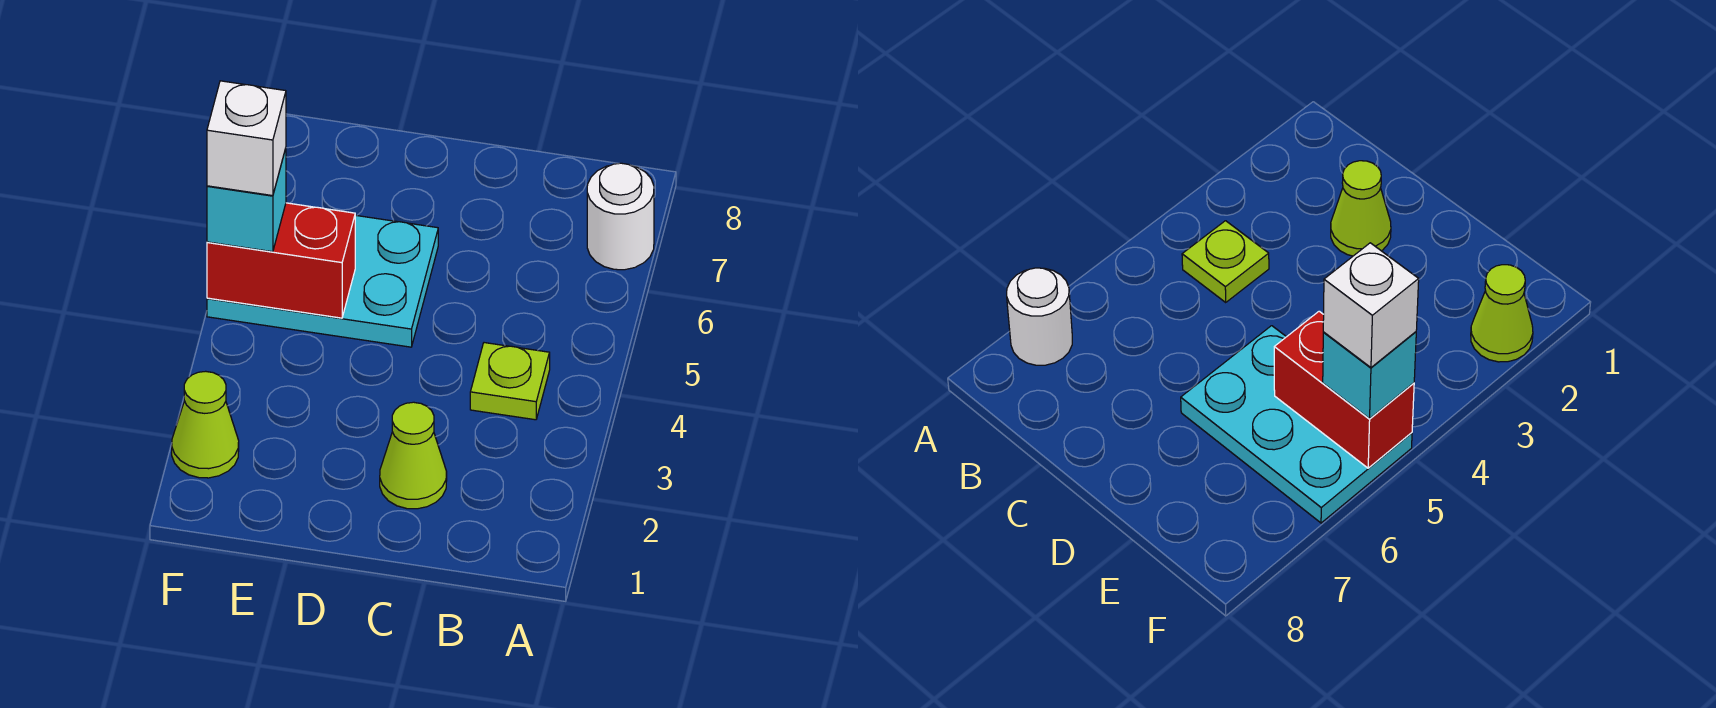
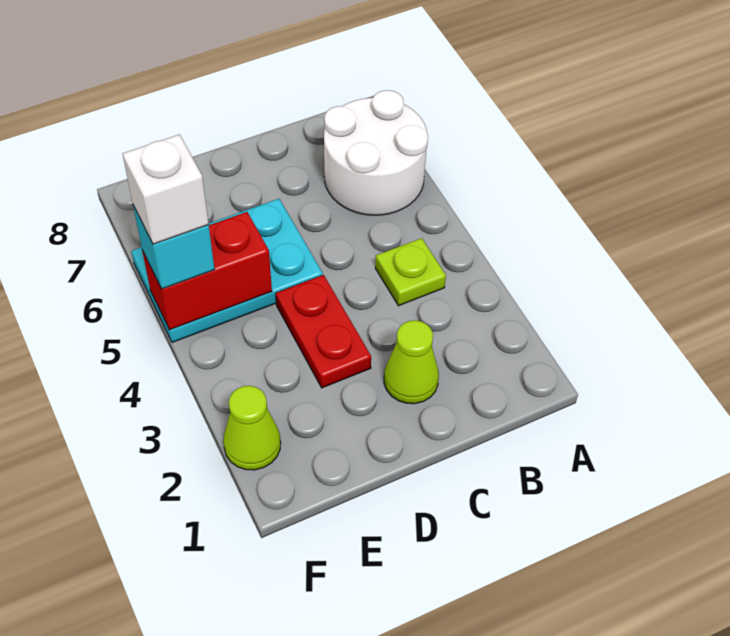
white 1x1 round brick [587,163,654,270] -> white 2x2 round brick [324,90,428,215]
none -> red 1x2 plate [276,275,371,388]

